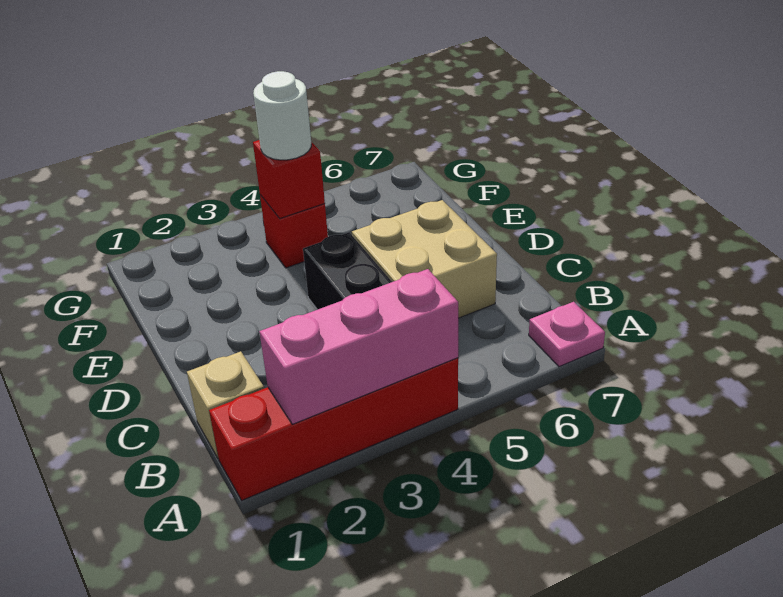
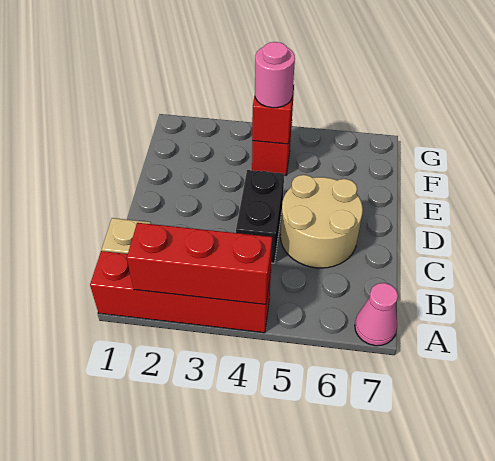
pink 1x3 brick [259,269,458,424] -> red 1x3 brick [127,223,272,304]
pink 1x1 plate [529,302,605,367] -> pink 1x1 cone [355,283,398,346]
tan 2x2 brick [352,200,497,318] -> tan 2x2 round brick [280,175,363,268]
white 1x1 round brick [253,71,311,160] -> pink 1x1 round brick [255,42,295,108]

